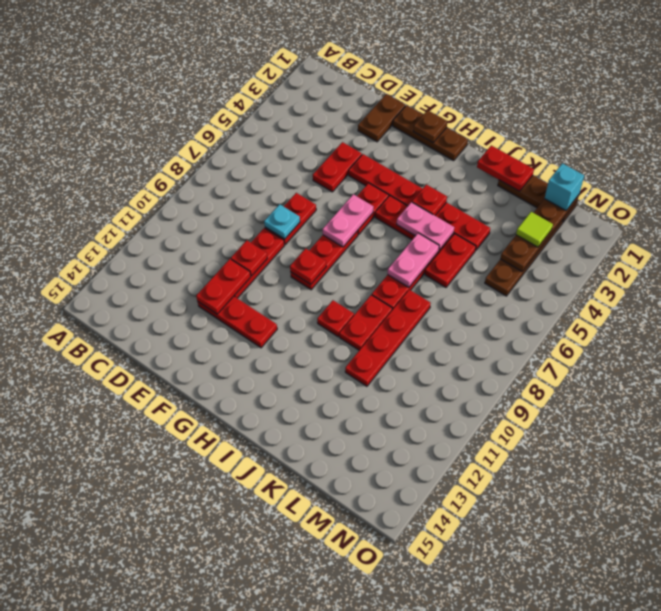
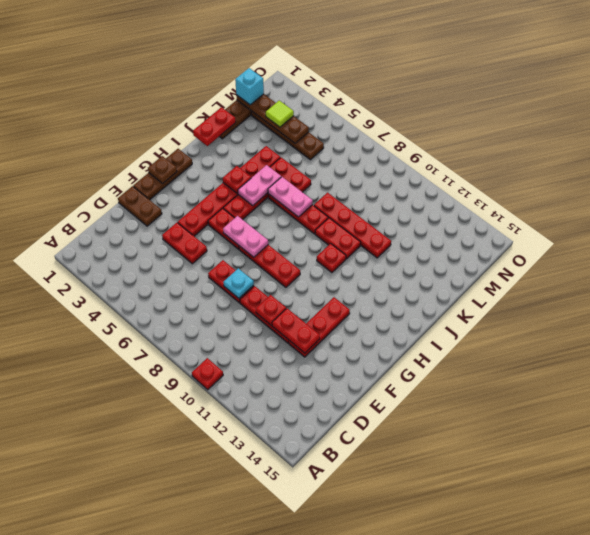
red 1x1 plate [290,249,326,284] -> red 1x1 plate moved to [192,358,223,390]

